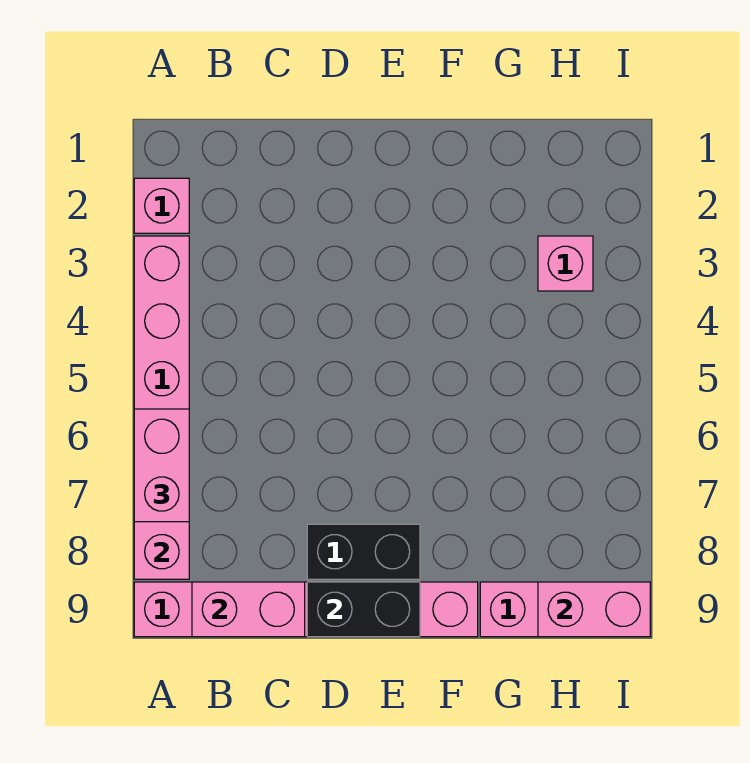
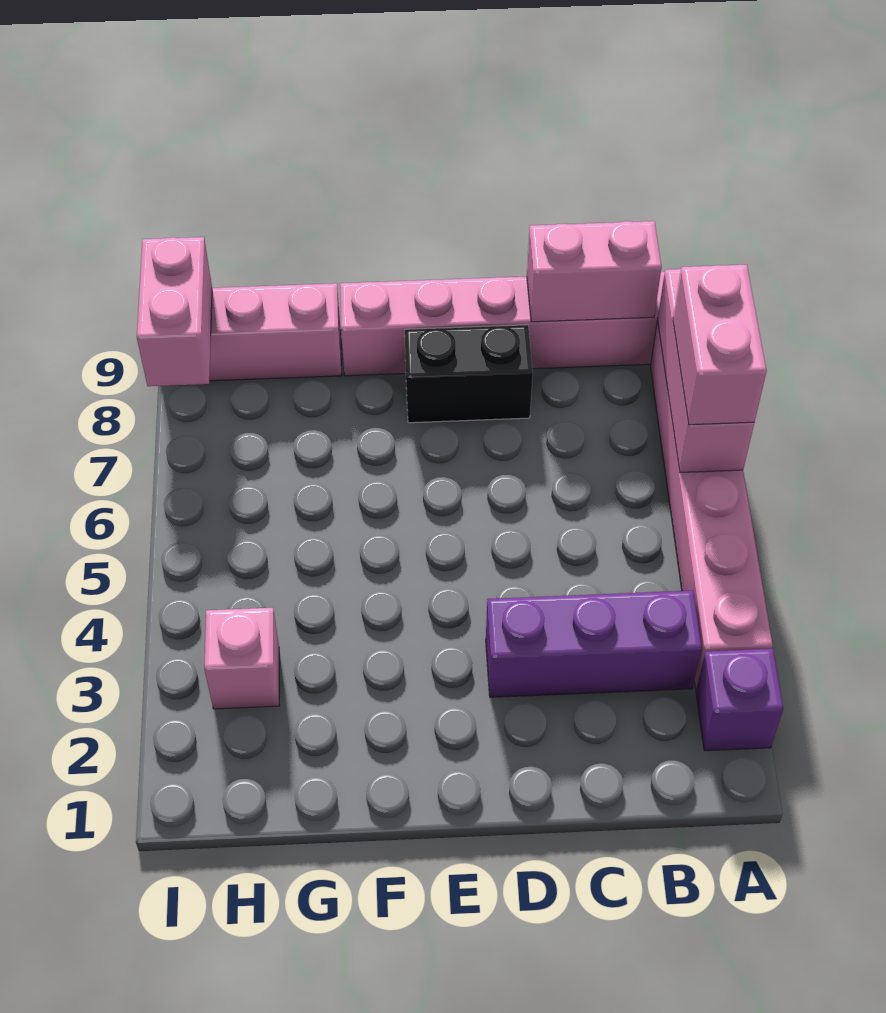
pink 1x1 brick [134,178,189,233] -> purple 1x1 brick [696,649,783,751]
none -> purple 1x3 brick [486,591,702,697]
black 1x2 brick [307,582,420,637] -> none
pink 1x2 brick [538,582,650,637] -> pink 1x2 brick turned to [137,237,212,386]

